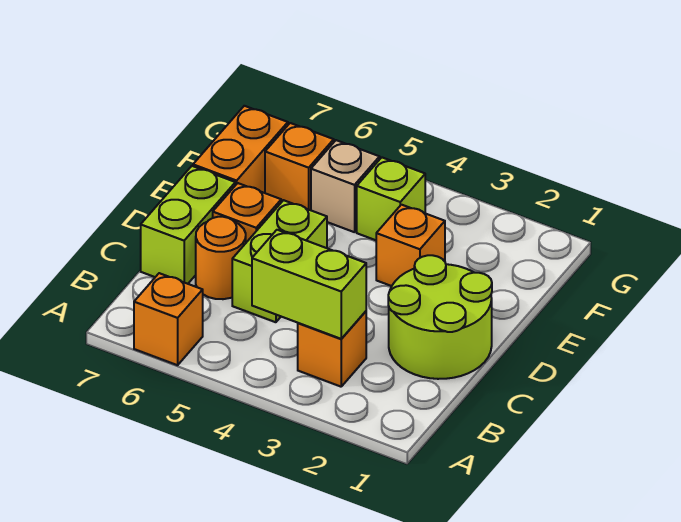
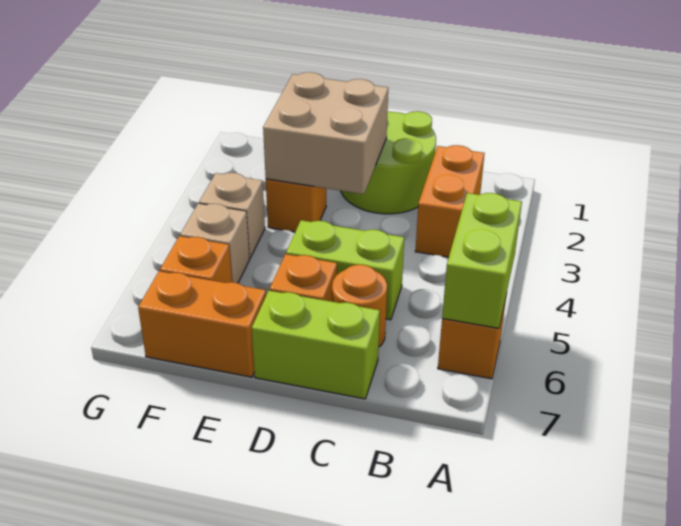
orange 1x1 brick [298,311,366,387] -> orange 1x2 brick [415,145,485,257]
lime 1x2 brick [252,230,366,339] -> lime 1x2 brick moved to [442,193,522,328]
none -> tan 2x2 brick [263,72,388,194]
lime 1x1 brick [357,158,425,240] -> tan 1x1 brick [199,173,265,258]

